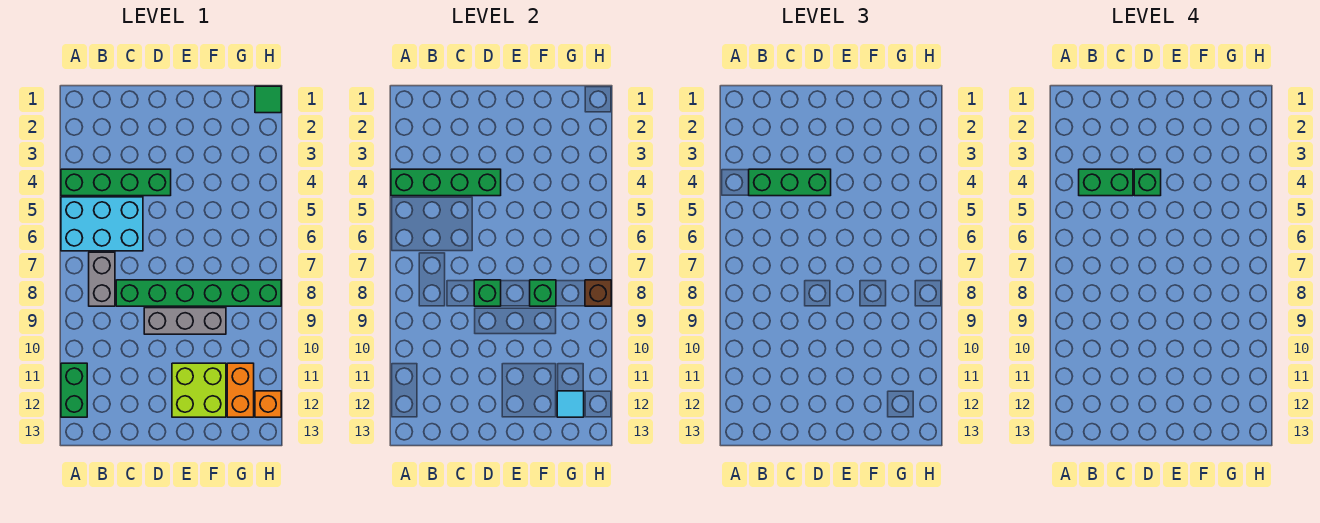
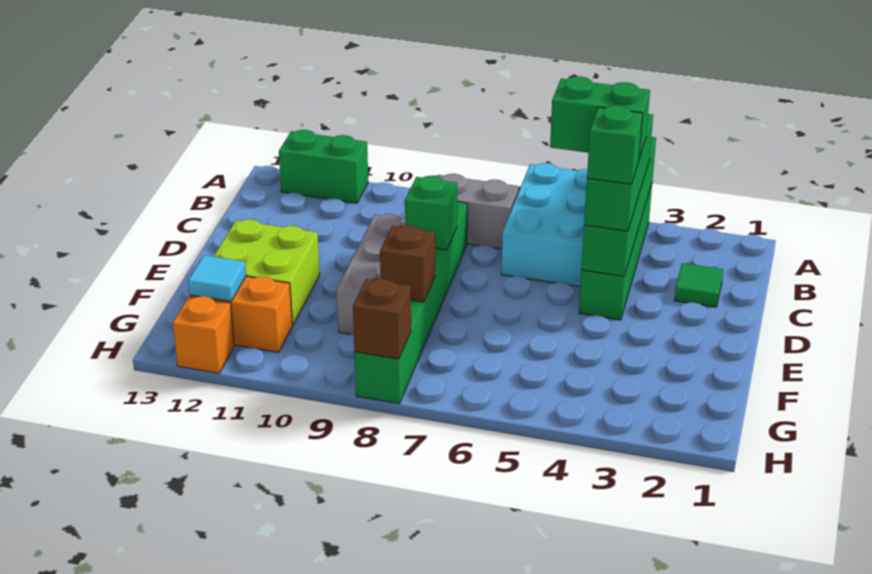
green 1x2 brick [1079,169,1133,196] -> green 1x2 brick turned to [550,76,650,158]
green 1x1 brick [530,280,556,306] -> brown 1x1 brick [380,225,435,302]
green 1x1 tile [255,86,281,113] -> green 1x1 tile moved to [674,263,723,307]

